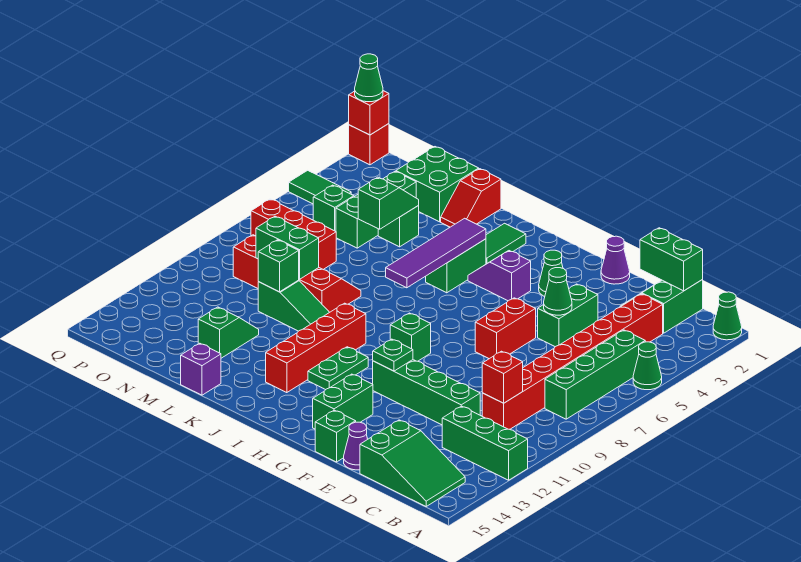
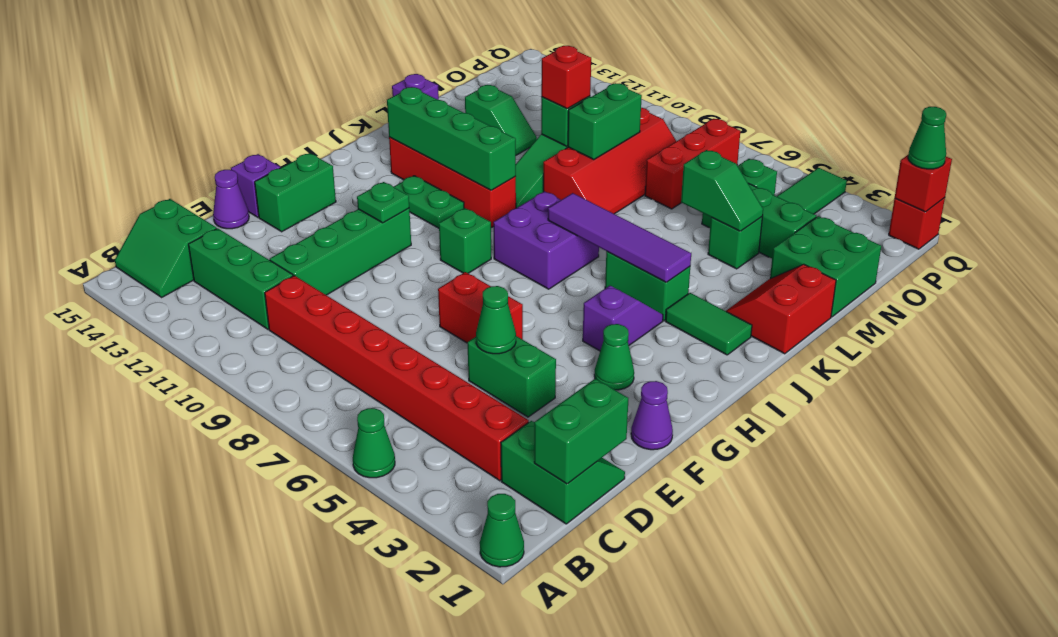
green 1x3 brick [442,406,528,480] -> green 1x3 brick turned to [188,228,293,329]
green 1x4 brick [545,330,645,419] -> green 1x4 brick moved to [387,87,516,190]
green 2x3 slope [360,420,465,506] -> green 2x2 slope [115,199,217,297]
red 1x1 brick [482,351,523,403] -> red 1x1 brick moved to [541,46,591,109]
green 1x1 brick [315,410,356,462] -> purple 1x1 brick [231,154,281,217]
green 1x2 brick [313,374,373,429] -> green 1x2 brick turned to [255,153,336,232]
none -> purple 2x2 brick [493,191,599,289]
red 1x2 slope [441,169,501,227] -> red 2x2 slope [726,264,836,354]

